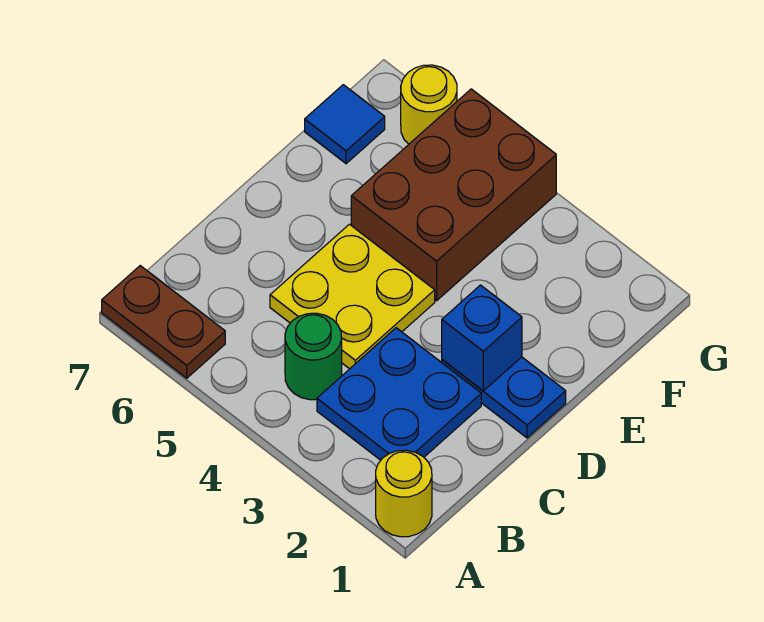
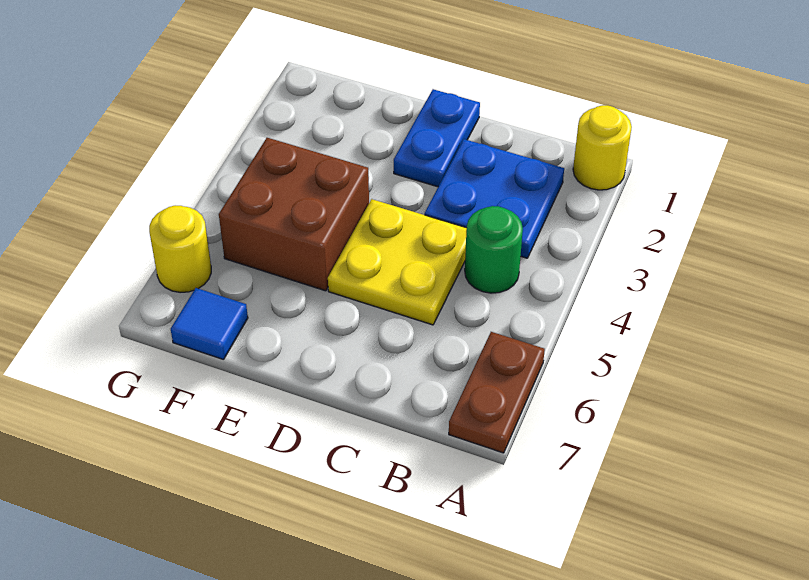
blue 1x1 brick [442,285,522,391] -> none
brown 2x3 brick [351,89,556,301] -> brown 2x2 brick [219,138,369,291]

